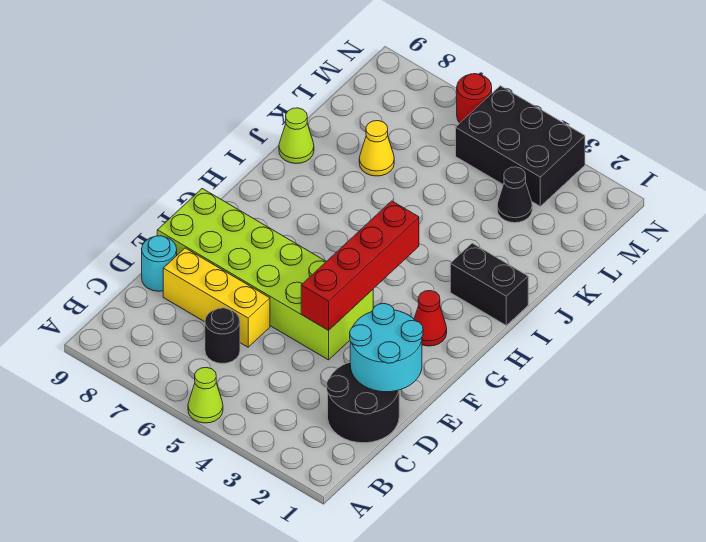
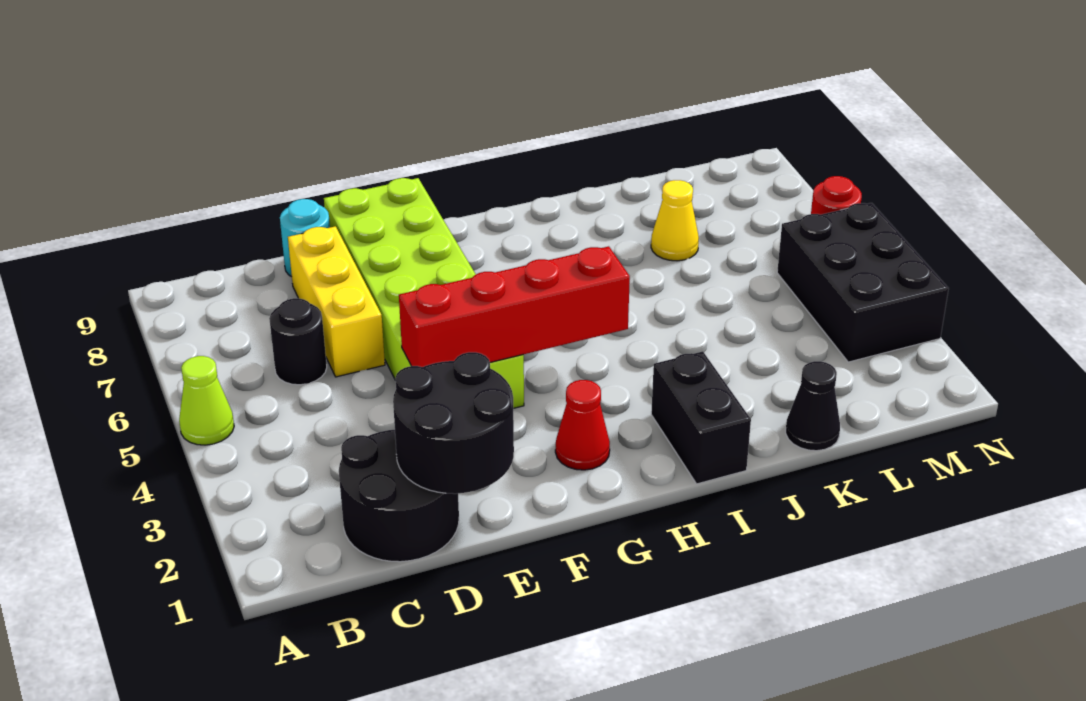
cyan 2x2 round brick [350,304,423,392] -> black 2x2 round brick [393,352,514,494]
lime 1x1 cone [279,108,314,164] -> none
black 1x1 cone [497,167,532,223] -> black 1x1 cone moved to [786,361,840,451]

